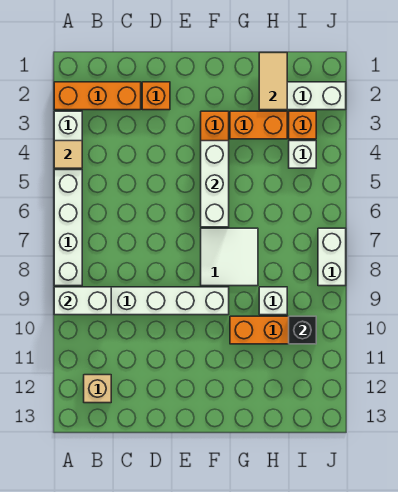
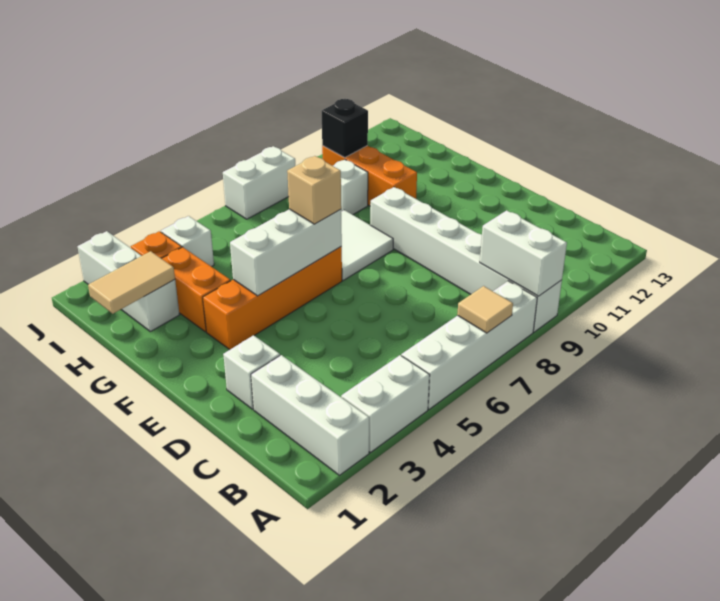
orange 1x3 brick [54,82,141,110] -> white 1x3 brick [251,355,369,475]
tan 1x1 tile [54,141,82,168] -> tan 1x1 tile moved to [457,286,513,333]
tan 1x1 brick [84,375,111,403] -> tan 1x1 brick moved to [287,156,341,224]
orange 1x1 brick [142,82,170,110] -> white 1x1 brick [223,335,280,409]

